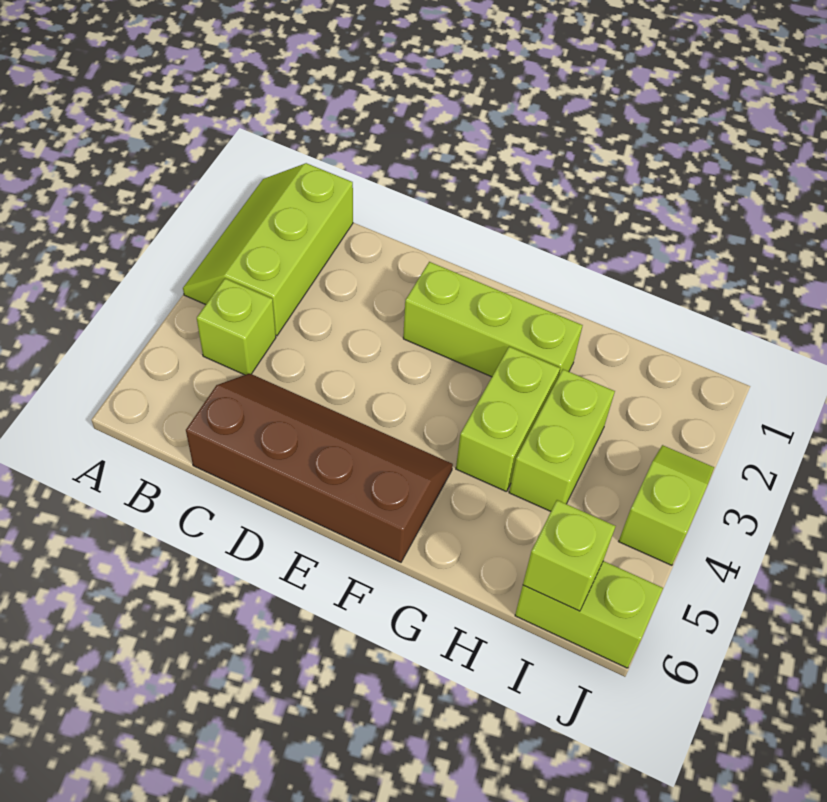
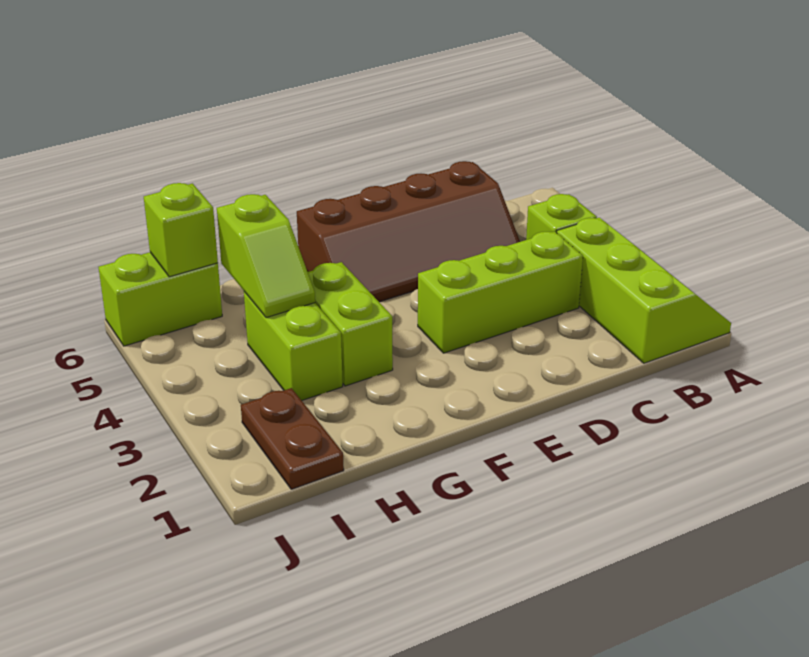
lime 1x3 brick [403,262,583,377] -> lime 1x3 brick moved to [418,231,583,353]
none -> brown 1x2 plate [241,388,344,489]
lime 1x2 slope [619,445,714,565] -> lime 1x2 slope moved to [217,194,315,318]

